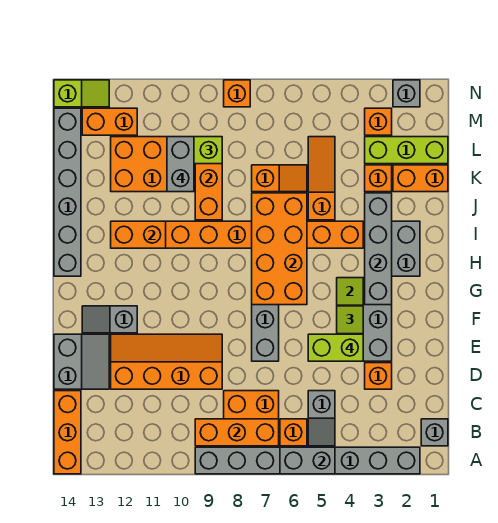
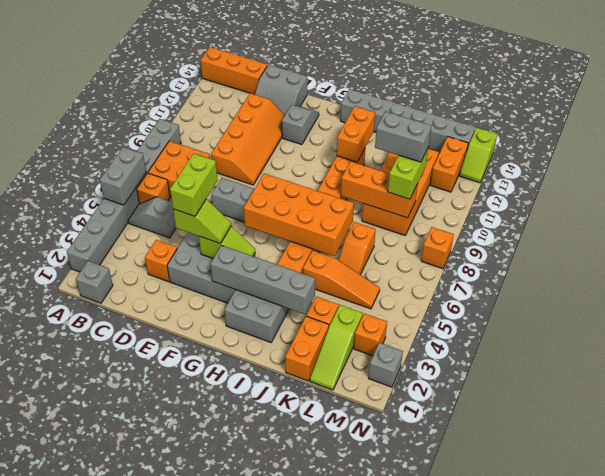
orange 1x3 brick [195,419,279,446] -> none
lime 1x3 brick [365,137,448,164] -> lime 1x3 slope [310,305,363,390]

